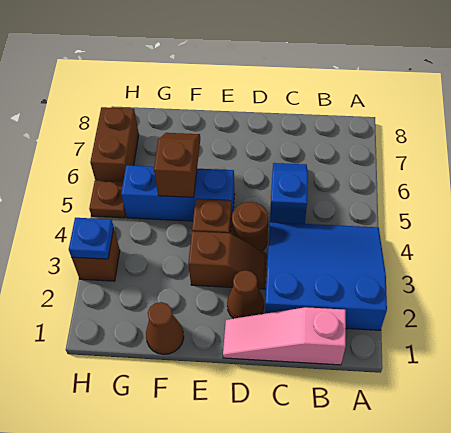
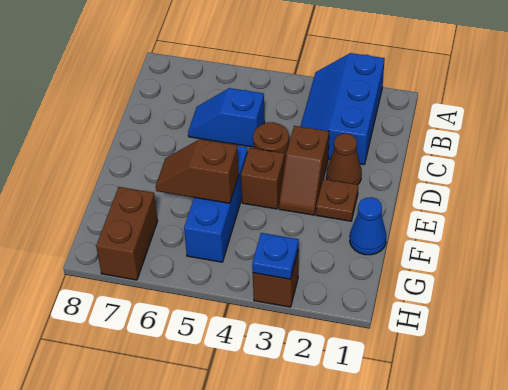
blue 3x3 slope [265,222,387,330] -> blue 2x3 slope [300,53,385,164]
pink 1x3 slope [223,307,346,365] -> none
brown 1x2 slope [188,231,267,289] -> brown 1x2 slope turned to [279,126,329,215]
brown 1x1 cone [146,302,184,354] -> blue 1x1 cone [350,197,386,255]
brown 1x1 plate [89,180,126,218] -> brown 1x1 plate moved to [316,179,358,221]
brown 1x2 brick [90,107,139,182] -> brown 1x2 brick turned to [96,187,158,280]

